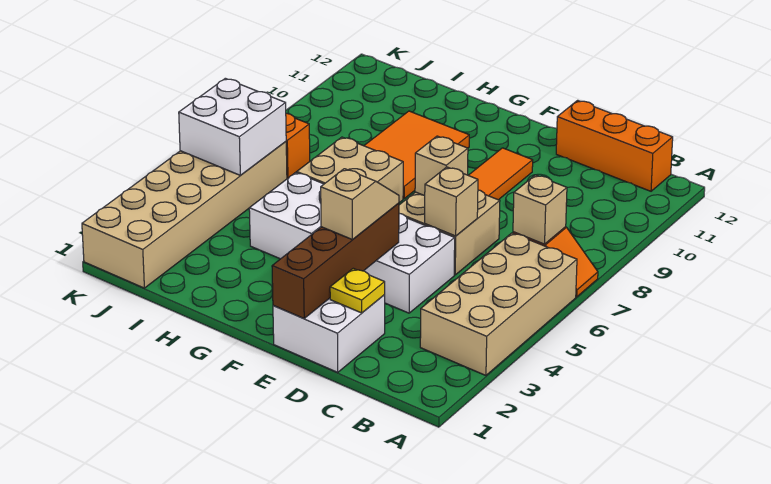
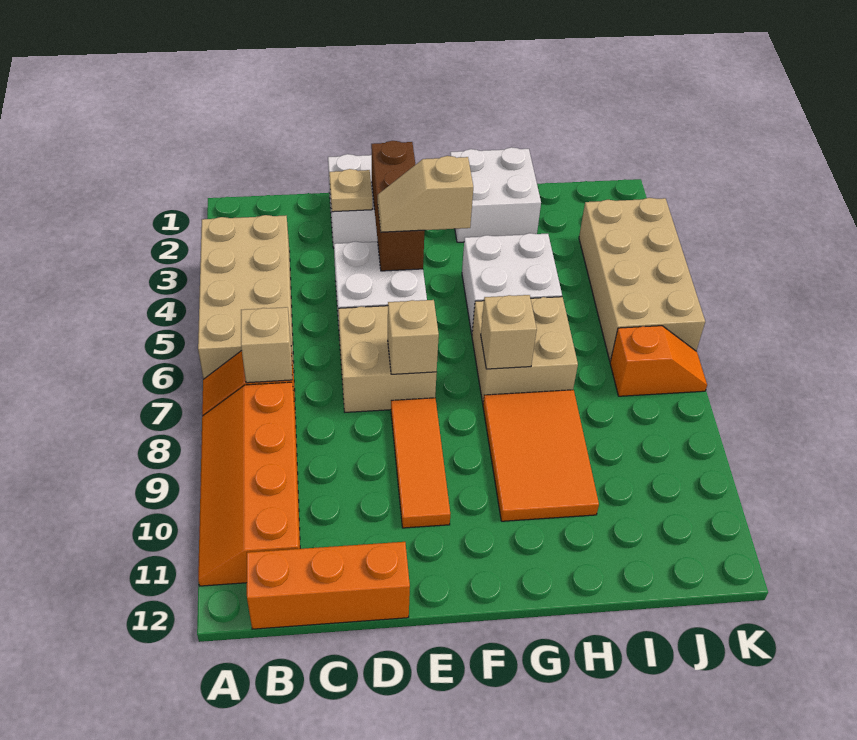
none -> orange 2x4 slope [198,382,300,586]
yellow 1x1 plate [330,268,385,313] -> tan 1x1 plate [329,169,372,212]
tan 1x1 brick [425,167,478,236] -> tan 1x1 brick moved to [481,295,537,369]
brown 1x4 brick [272,203,399,318] -> brown 1x3 brick [371,141,424,271]
tan 1x2 slope [321,169,399,239] -> tan 1x2 slope turned to [378,156,473,232]
tan 2x6 brick [82,142,287,288] -> tan 2x4 brick [579,198,705,361]
white 2x2 brick [179,78,286,175] -> white 2x2 brick moved to [450,147,541,242]

